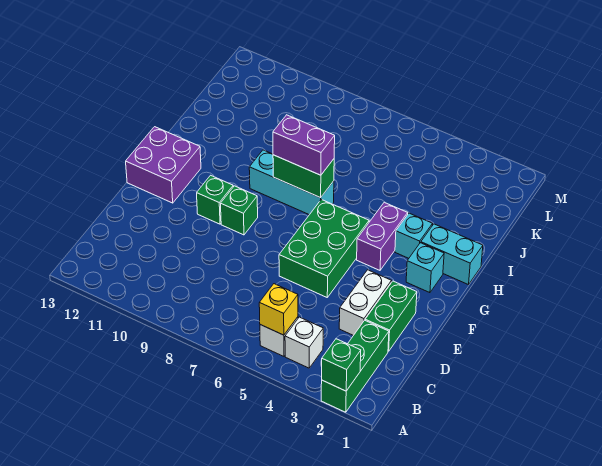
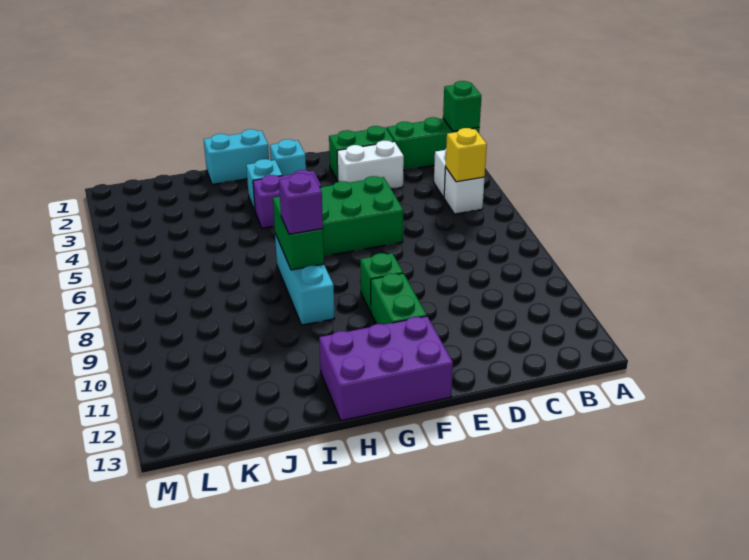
green 1x1 brick [197,175,233,224] -> green 1x2 brick [371,273,427,325]
purple 2x2 brick [126,127,201,203] -> purple 2x3 brick [319,316,453,421]
cyan 1x2 brick [421,224,483,285] -> cyan 1x2 brick turned to [204,129,269,184]
purple 1x2 brick [273,115,335,175] -> purple 1x1 brick [279,173,323,234]

